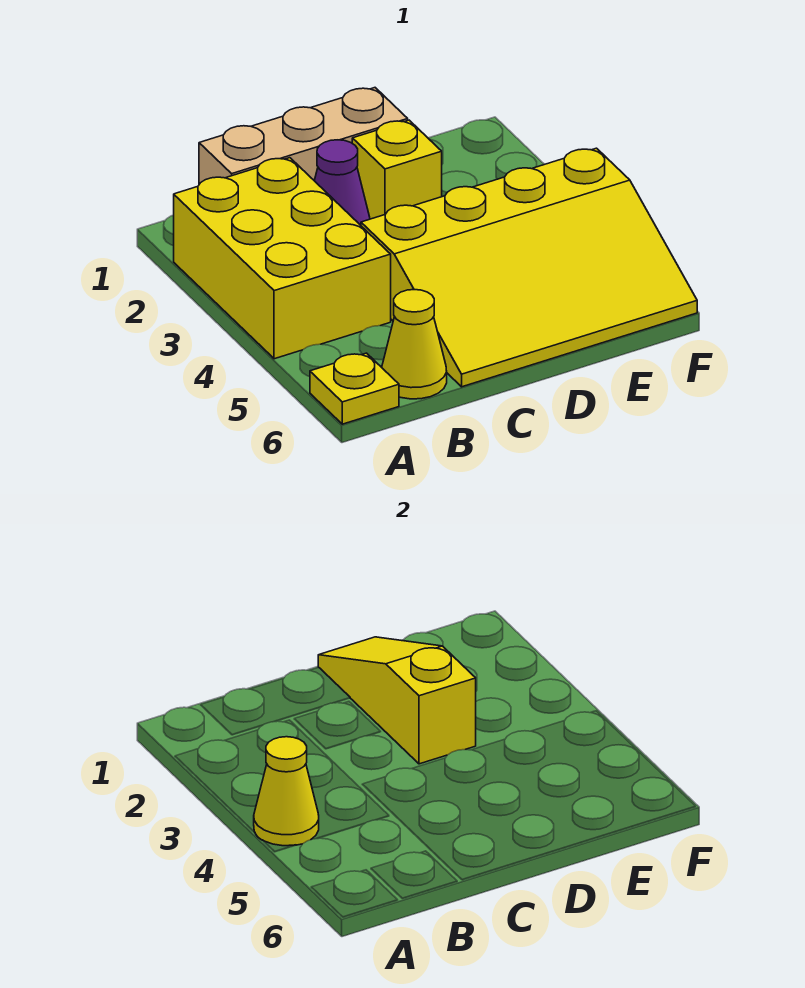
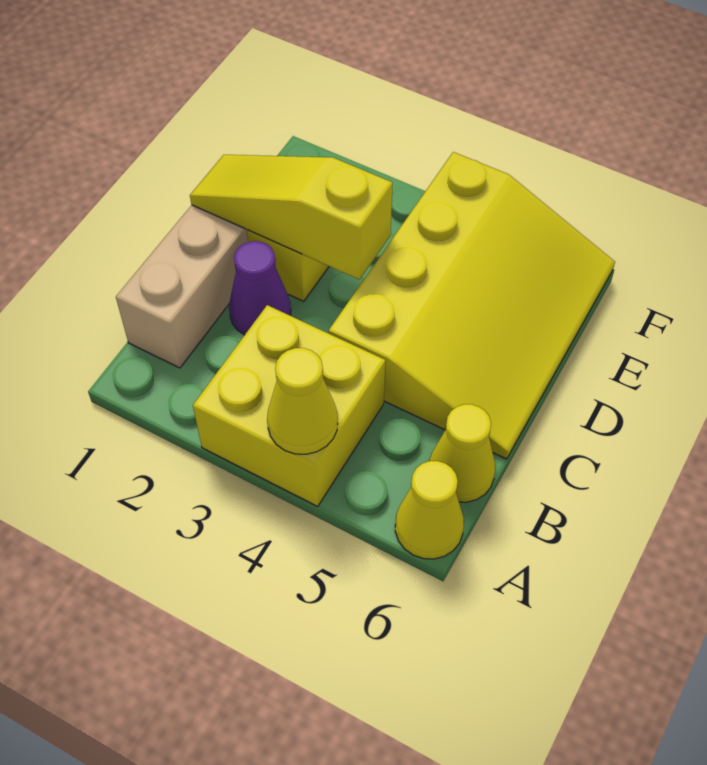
yellow 2x3 brick [174,158,391,359] -> yellow 2x2 brick [193,305,385,506]
yellow 1x1 plate [310,353,399,424] -> yellow 1x1 cone [395,461,464,559]

